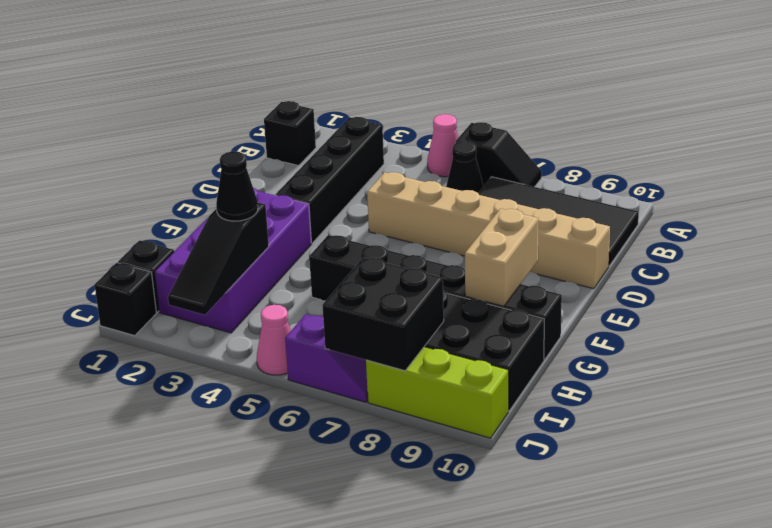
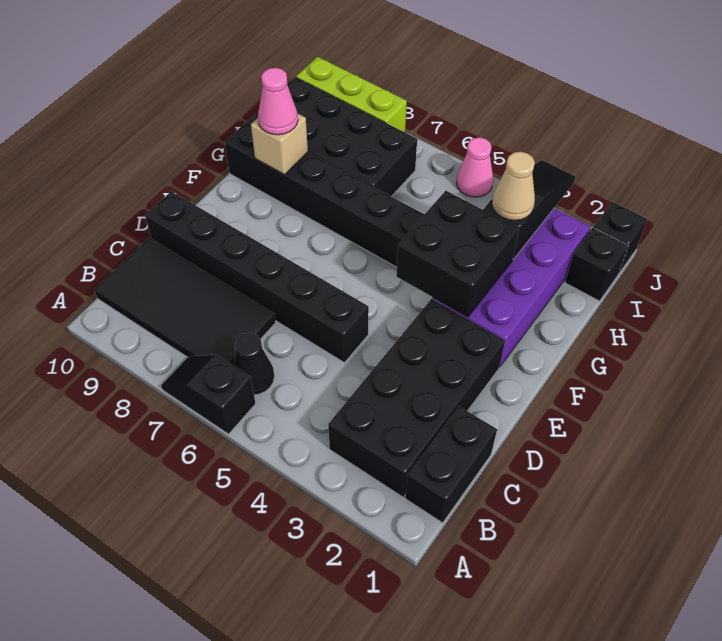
pink 1x1 cone [427,114,458,177] -> pink 1x1 cone moved to [258,68,298,135]
black 1x1 brick [264,101,316,166] -> black 1x2 brick [405,406,497,523]
black 1x4 brick [276,117,384,243] -> black 2x4 brick [328,299,505,497]
tan 1x6 brick [367,172,610,289] -> black 1x6 brick [145,191,369,363]
tan 1x2 brick [465,209,539,306] -> tan 1x1 brick [251,113,308,175]
black 1x1 cone [216,151,258,221] -> tan 1x1 cone [492,152,535,220]
black 2x2 brick [322,257,444,371] -> black 2x2 brick moved to [396,191,519,317]
purple 1x2 slope [285,314,368,402] -> none

